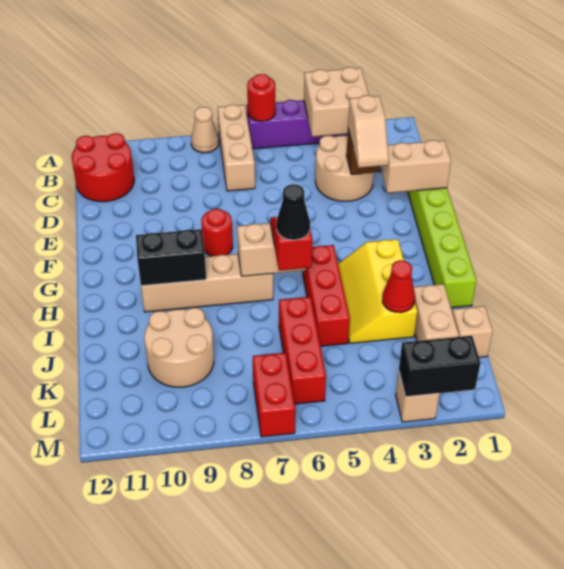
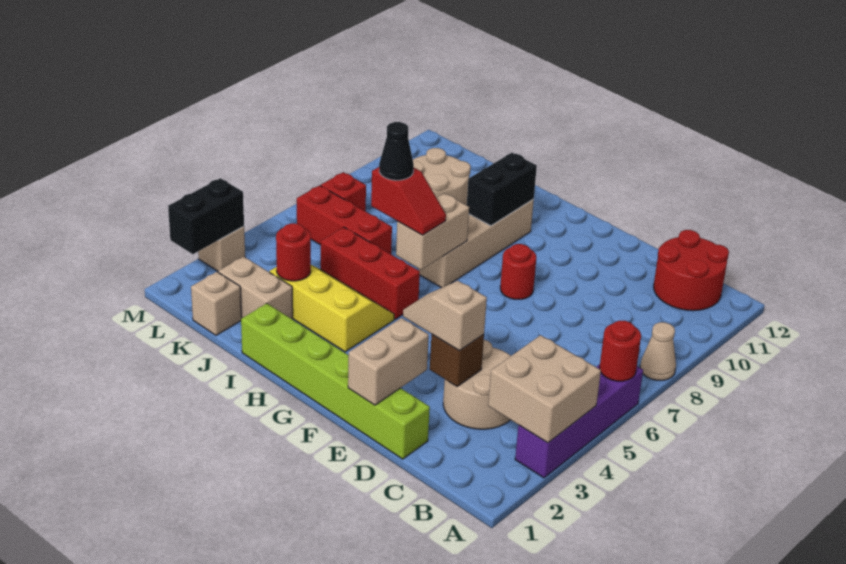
tan 1x3 brick [218,105,255,191] -> none
red 1x1 cone [382,260,415,313] -> red 1x1 round brick [276,223,311,281]
red 1x2 brick [253,353,295,437] -> red 1x1 brick [321,172,366,211]

